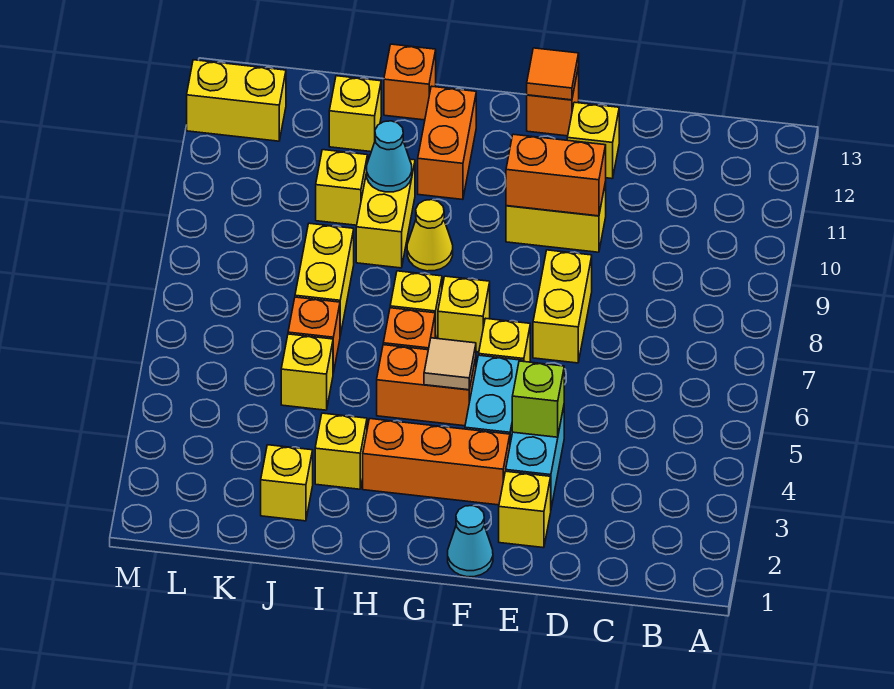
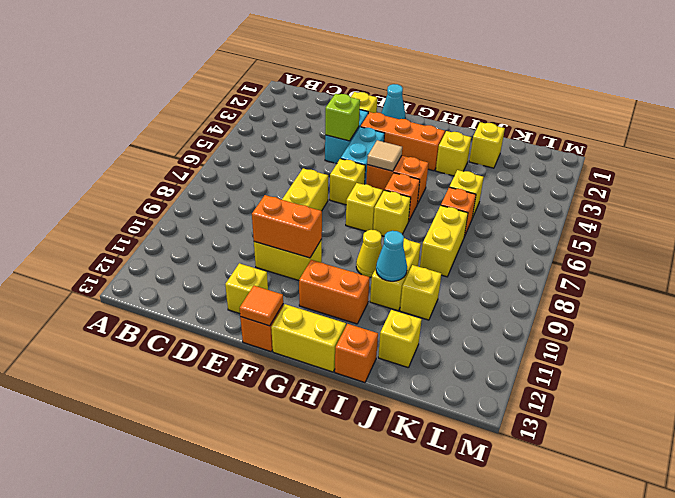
orange 1x2 brick [418,86,476,200] -> orange 1x2 brick turned to [299,260,370,324]
yellow 1x2 brick [187,60,286,141] -> yellow 1x2 brick moved to [271,304,346,372]

